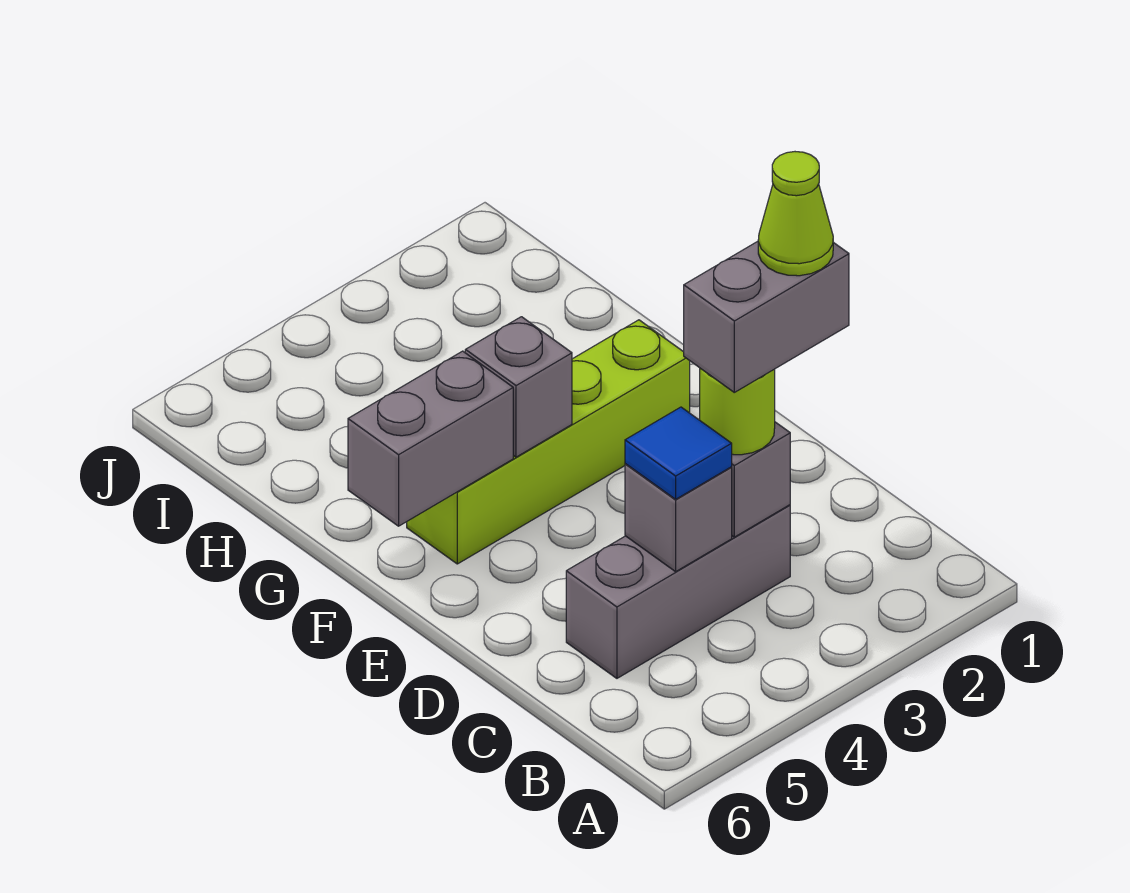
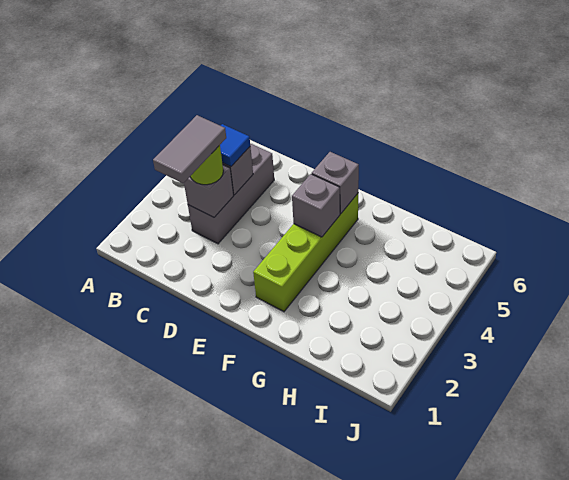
grey 1x2 brick [684,241,849,392] -> grey 1x2 tile [153,115,226,183]
lime 1x1 cone [758,152,833,276] -> none
grey 1x2 brick [348,351,513,526] -> grey 1x1 brick [312,152,359,214]

